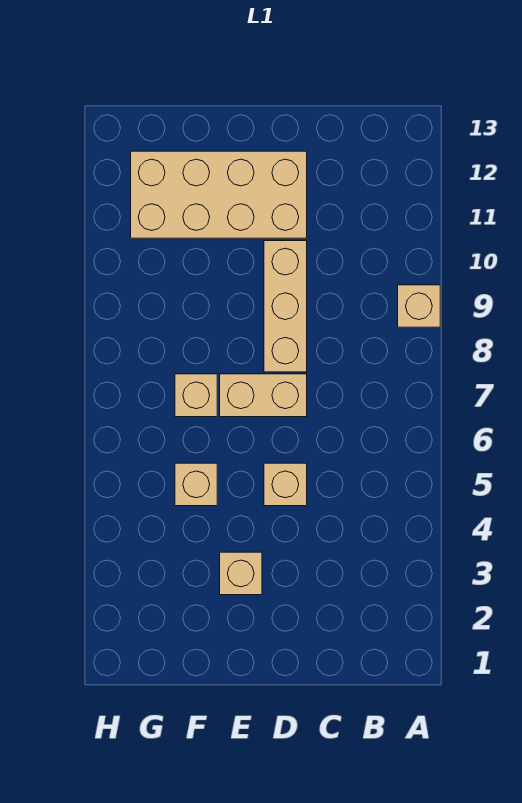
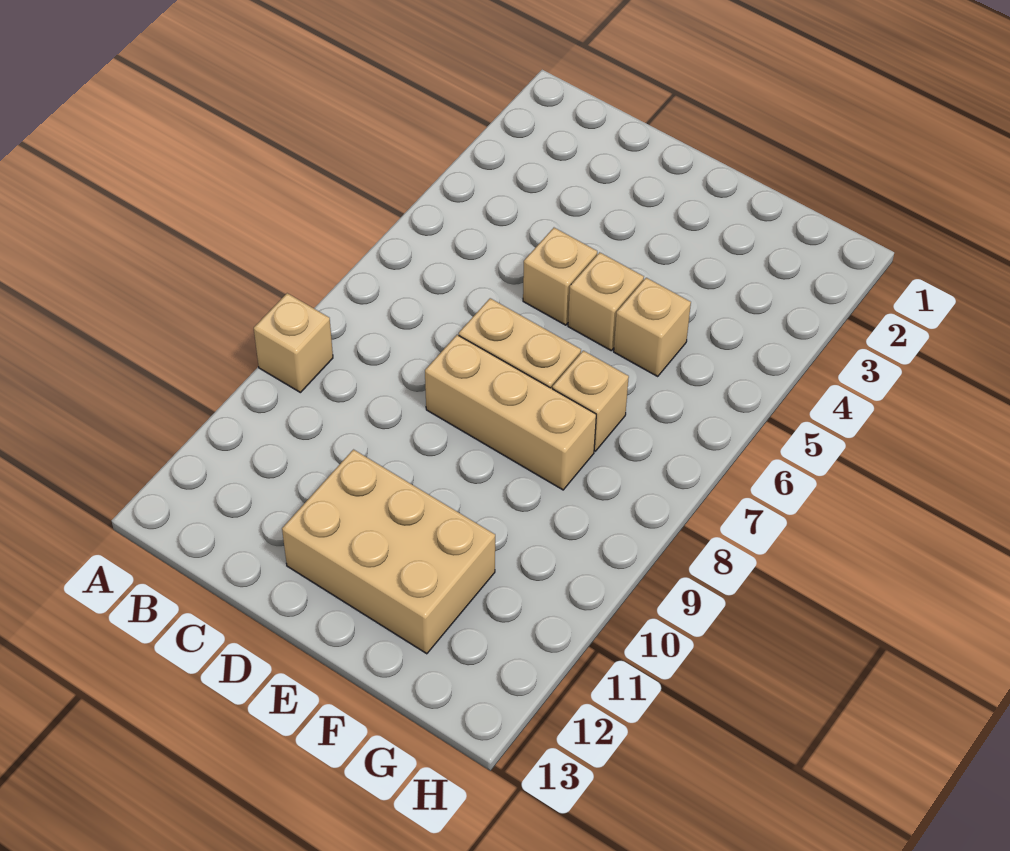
tan 1x3 brick [264,241,307,372] -> tan 1x3 brick turned to [425,335,596,490]
tan 2x4 brick [131,151,307,238] -> tan 2x3 brick [282,450,495,654]
tan 1x1 brick [220,552,262,595] -> tan 1x1 brick moved to [568,252,644,350]

